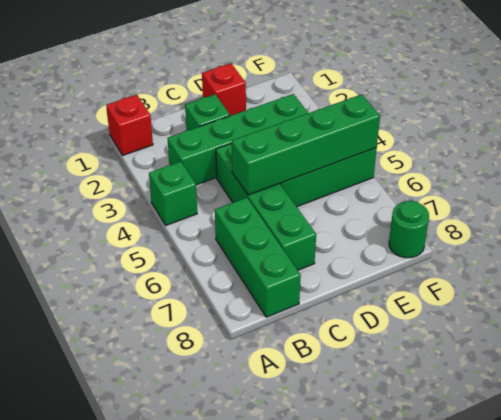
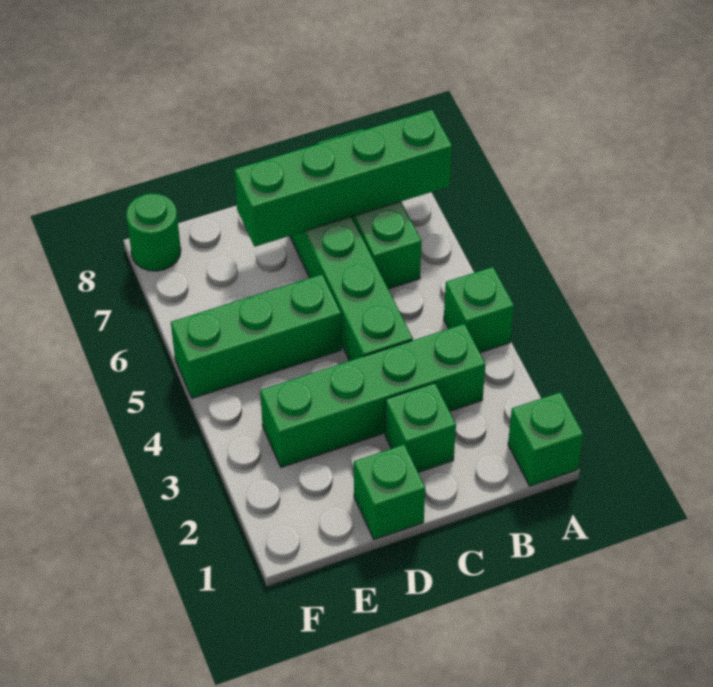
red 1x1 brick [106,95,153,155] -> green 1x1 brick [508,392,583,486]
green 1x4 brick [231,94,380,195] -> green 1x4 brick moved to [234,110,452,247]
red 1x1 brick [202,63,246,116] -> green 1x1 brick [354,445,425,540]

